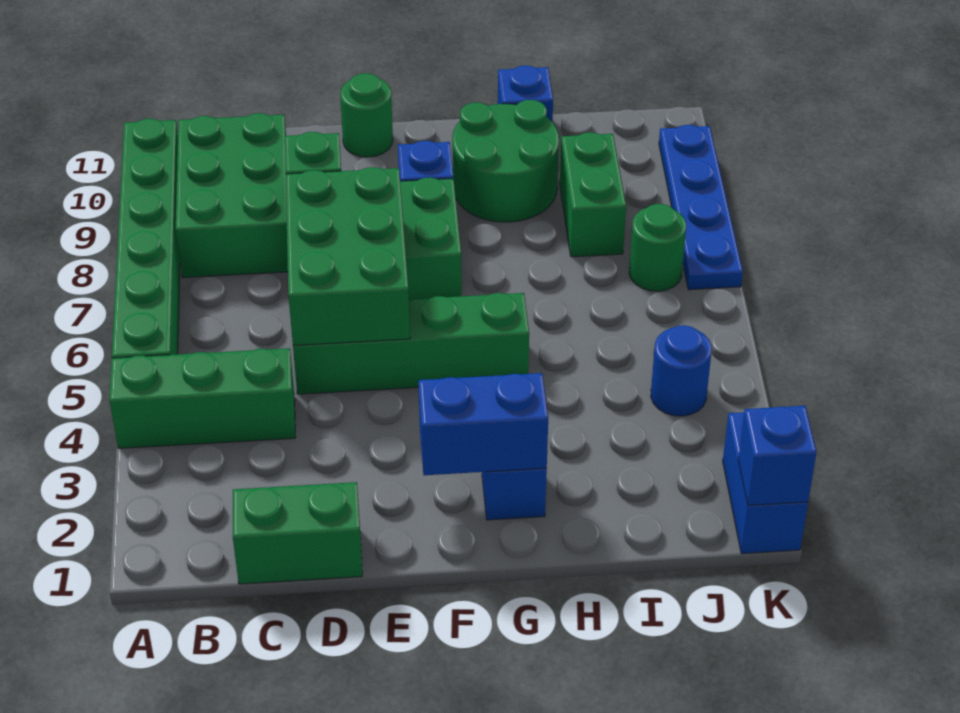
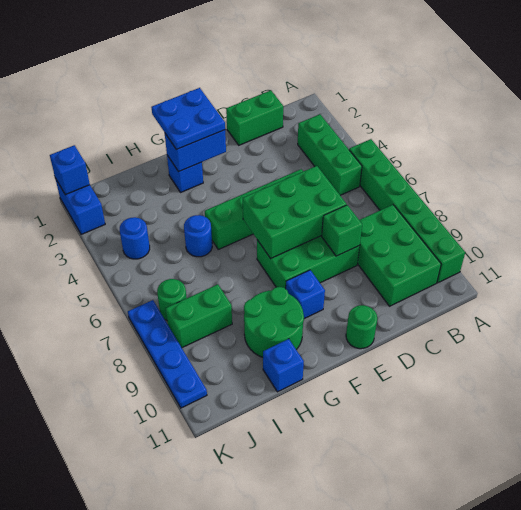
green 1x3 brick [109,348,295,448] -> green 1x3 brick turned to [298,114,362,195]
green 2x3 brick [286,167,410,345] -> green 2x3 brick turned to [243,166,347,258]
none -> blue 2x2 plate [151,88,225,150]
none -> blue 1x1 round brick [184,215,212,257]
green 1x2 brick [560,132,626,257] -> green 1x2 brick turned to [166,284,232,348]

